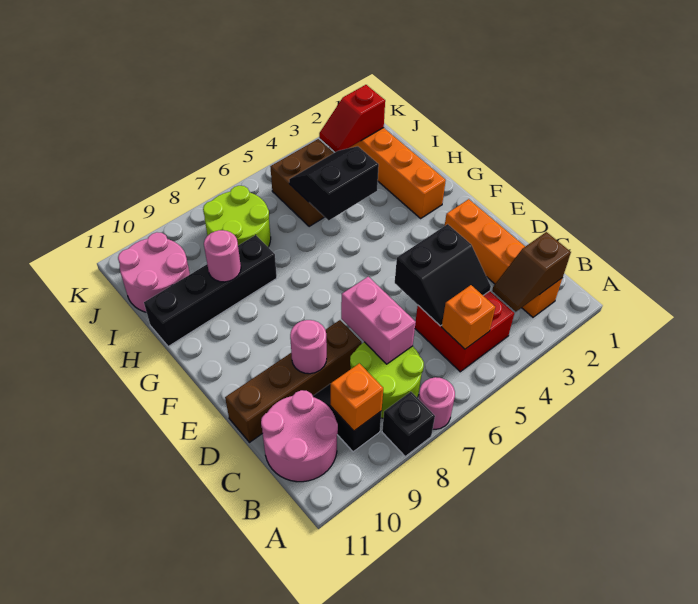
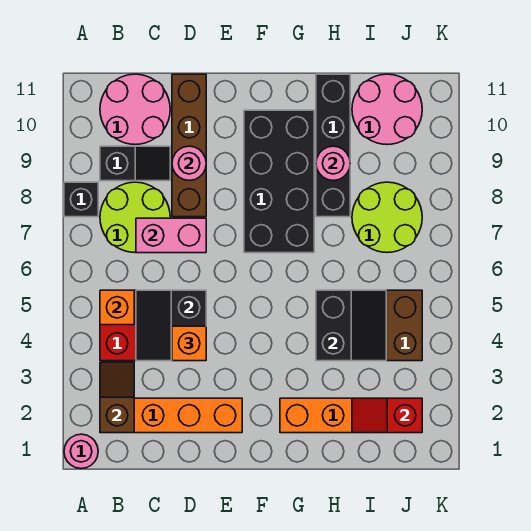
pink 1x1 round brick [419,377,455,429] -> pink 1x1 round brick moved to [64,434,98,469]
orange 1x1 brick [331,363,383,431] -> orange 1x1 brick moved to [172,326,206,361]
none -> black 2x4 brick [244,110,314,253]
red 1x2 slope [319,85,385,152] -> red 1x2 slope turned to [352,398,422,433]

